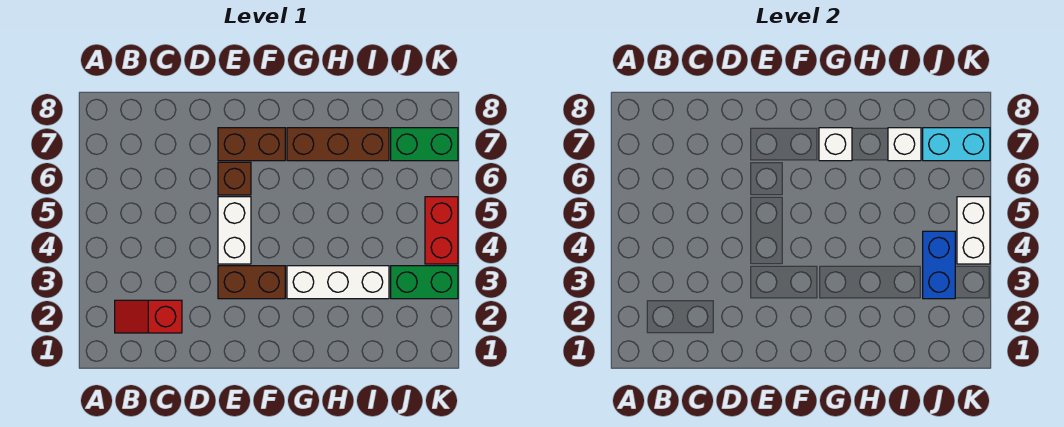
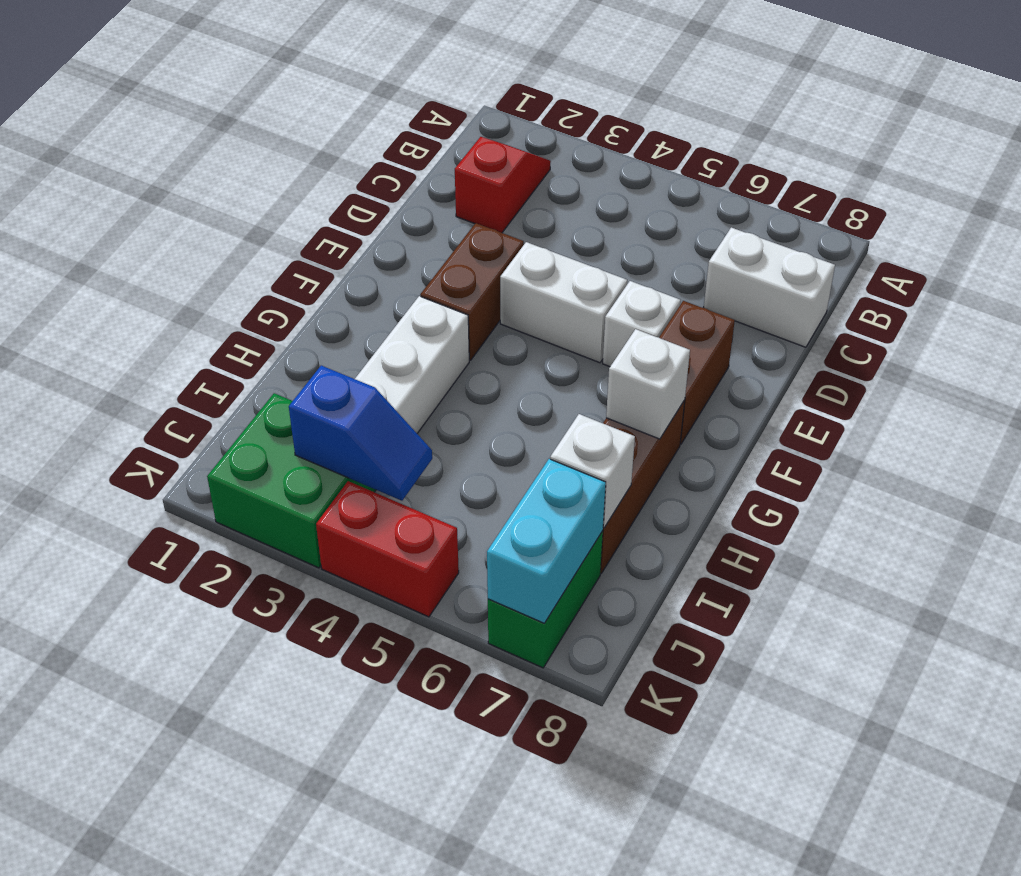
brown 1x1 brick [218,162,251,195] -> white 1x1 brick [603,281,680,367]
green 1x2 brick [391,266,458,299] -> green 2x2 brick [207,393,376,568]
blue 1x2 brick [923,231,955,299] -> blue 1x2 slope [289,366,432,501]
white 1x2 brick [957,197,990,264] -> white 1x2 brick moved to [704,228,835,347]

